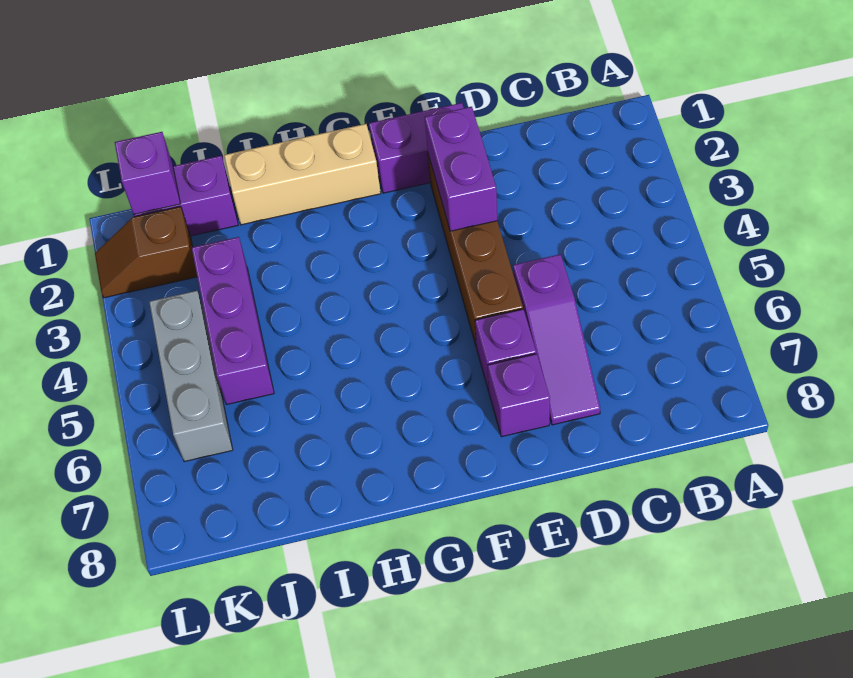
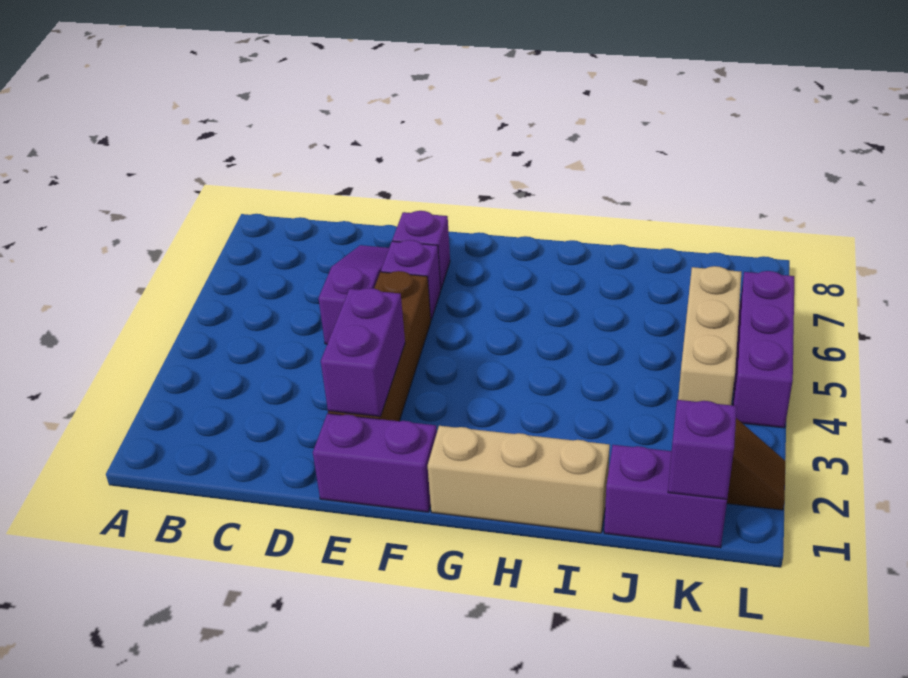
purple 1x3 brick [192,237,274,405] -> purple 1x3 brick moved to [733,271,794,428]
grey 1x3 brick [149,291,233,462] -> tan 1x3 brick [678,266,741,405]

